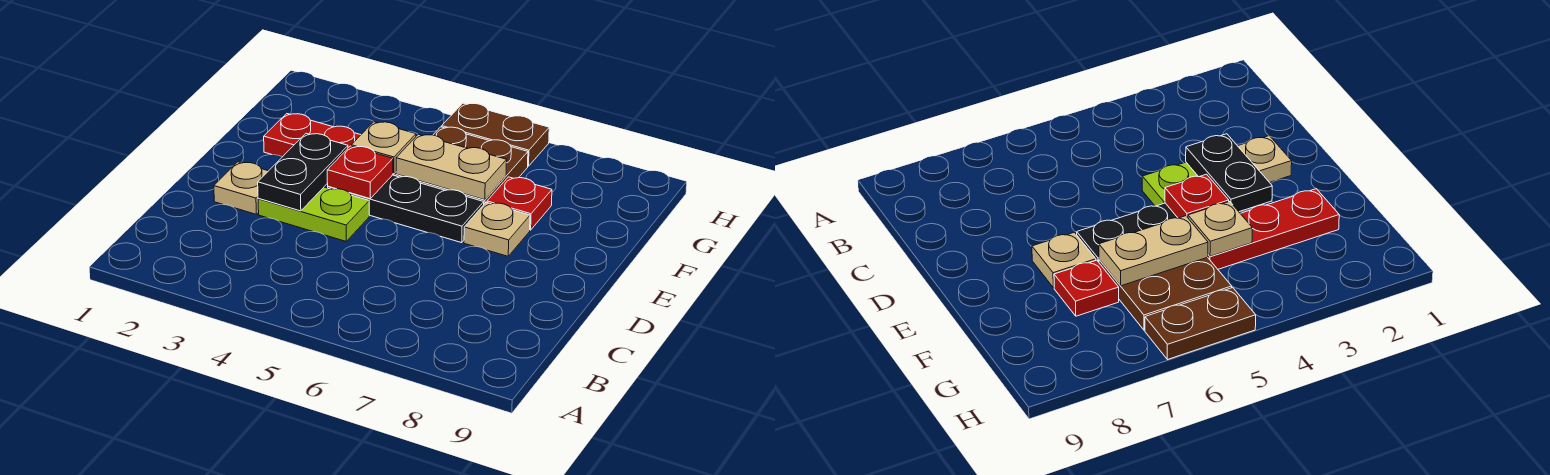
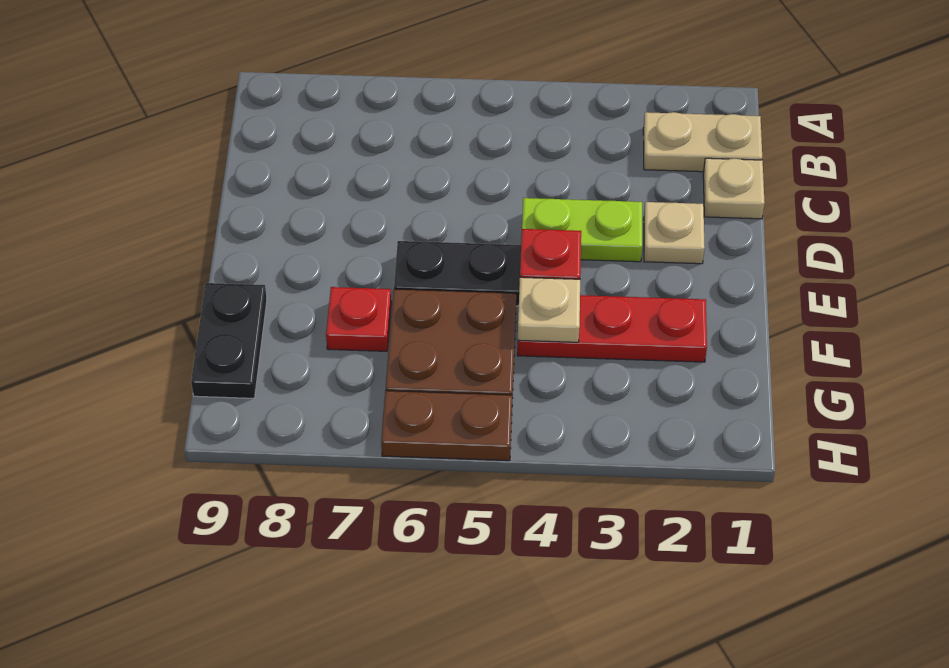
black 1x2 plate [258,133,348,211] -> black 1x2 plate moved to [191,283,267,398]
tan 1x1 plate [464,202,530,256] -> tan 1x1 plate moved to [703,158,765,219]
tan 1x2 plate [396,134,507,200] -> tan 1x2 plate moved to [643,112,762,172]

